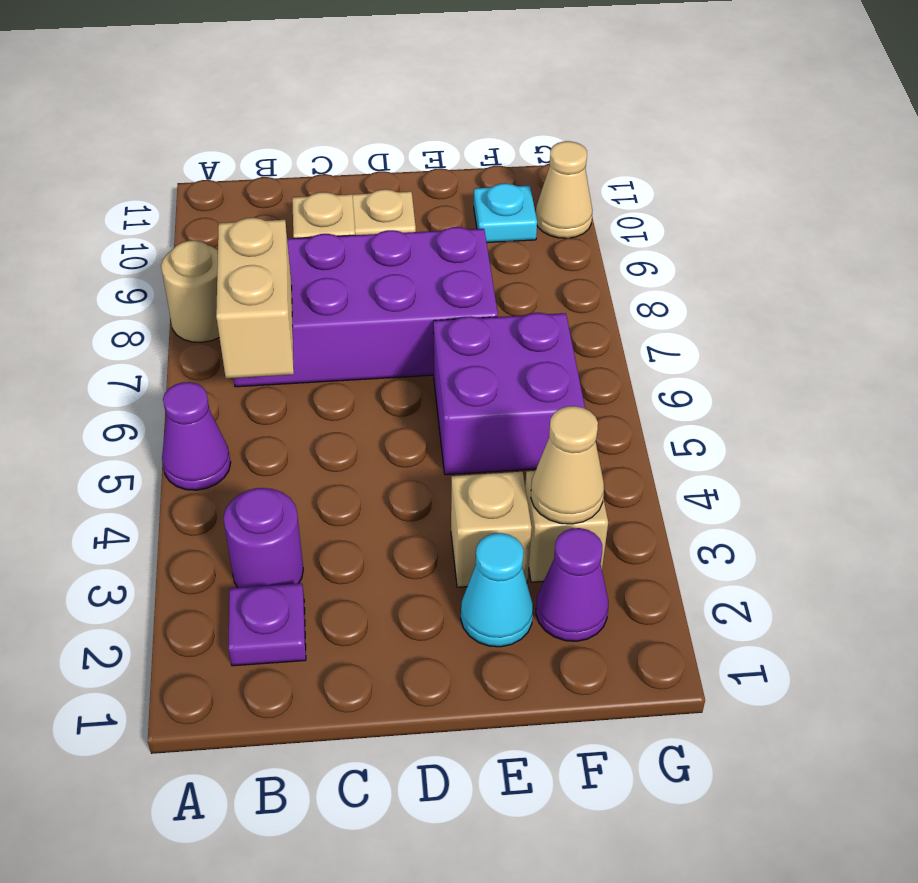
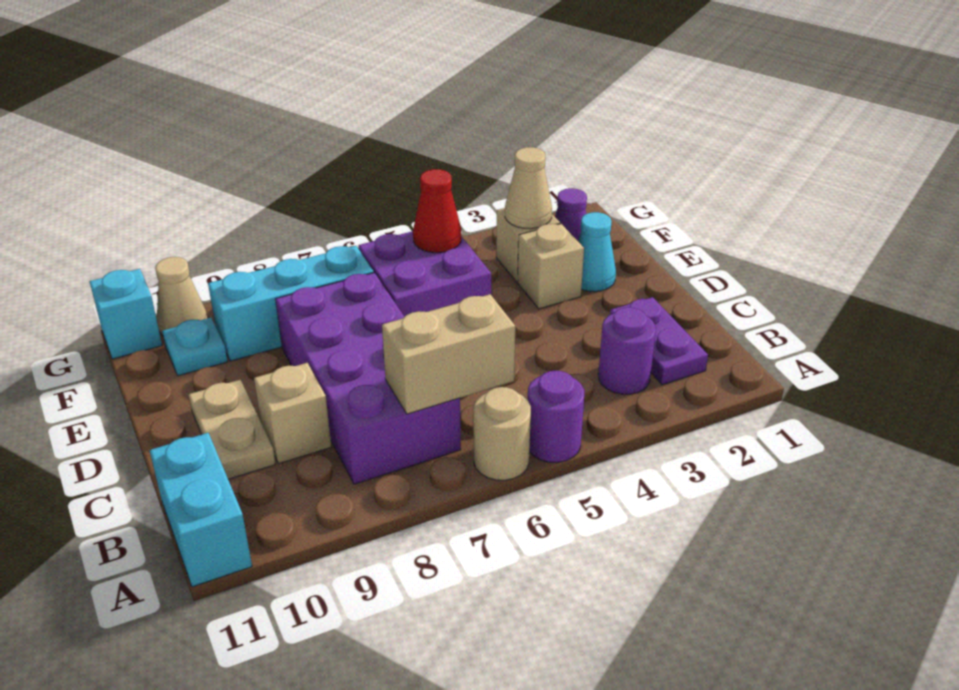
purple 1x1 cone [162,382,231,490] -> purple 1x1 round brick [528,371,584,463]
tan 1x1 round brick [161,240,219,342] -> tan 1x1 round brick moved to [473,387,531,480]
none -> cyan 1x2 brick [150,433,252,587]
purple 1x1 plate [229,583,306,666] -> purple 1x2 plate [610,297,708,385]
none -> red 1x1 cone [413,169,461,253]
none -> cyan 1x3 brick [208,246,374,361]
none -> cyan 1x1 brick [89,269,162,359]

